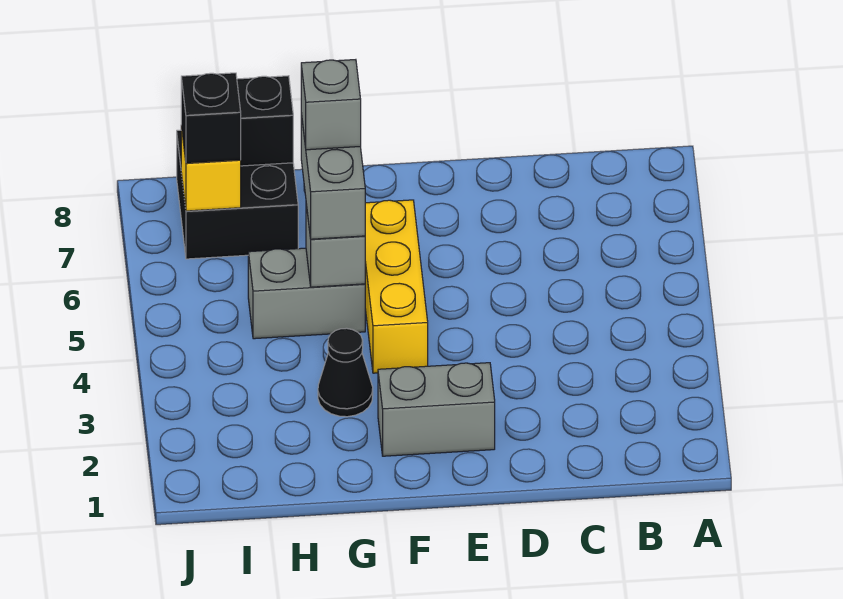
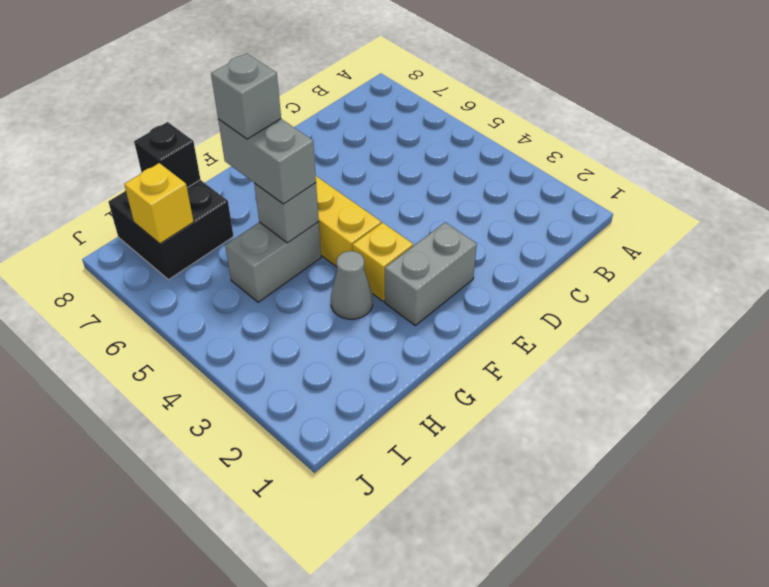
none -> yellow 1x1 brick [353,223,413,301]
black 1x1 cone [318,328,373,417] -> grey 1x1 cone [331,251,373,319]
black 1x1 brick [181,73,241,163] -> none

